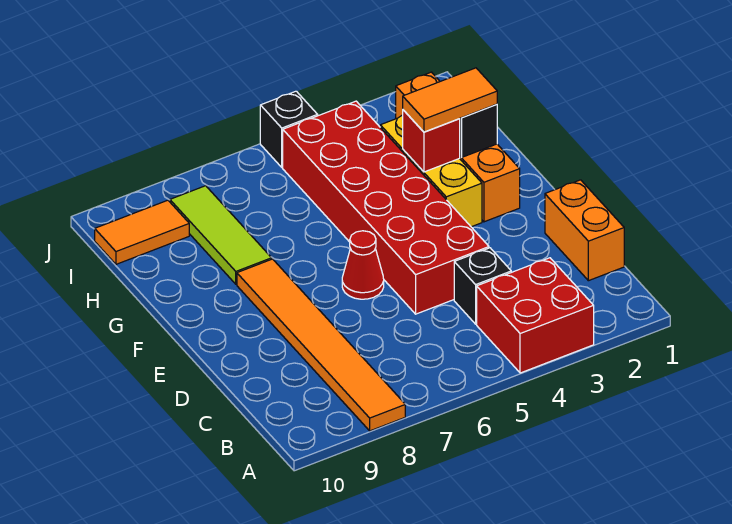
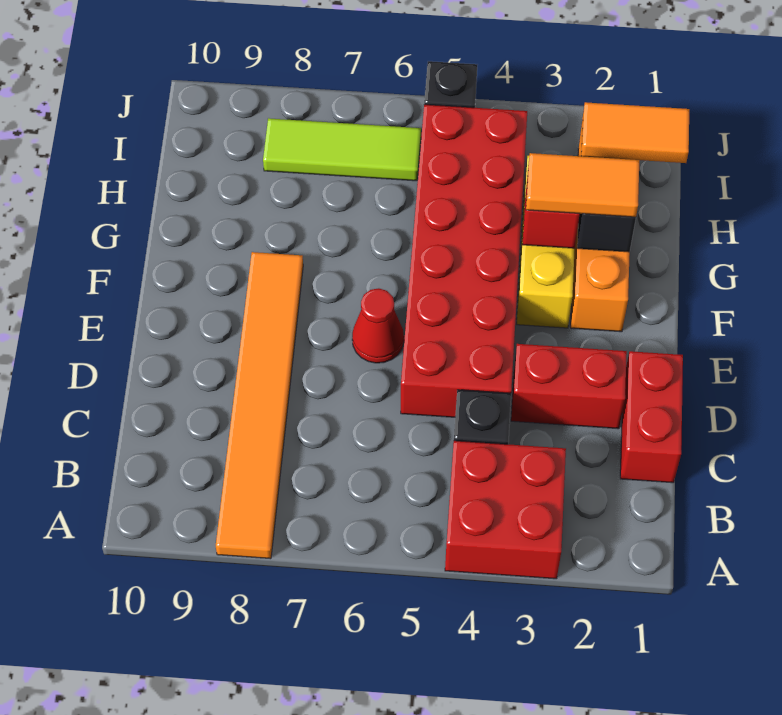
orange 1x2 brick [545,180,624,281] -> red 1x2 brick [620,351,683,483]
none -> red 1x2 brick [511,344,627,429]
lime 1x3 tile [170,186,272,284] -> lime 1x3 tile turned to [263,118,421,181]
orange 1x2 tile [95,200,189,264] -> orange 1x2 tile moved to [581,102,689,163]

